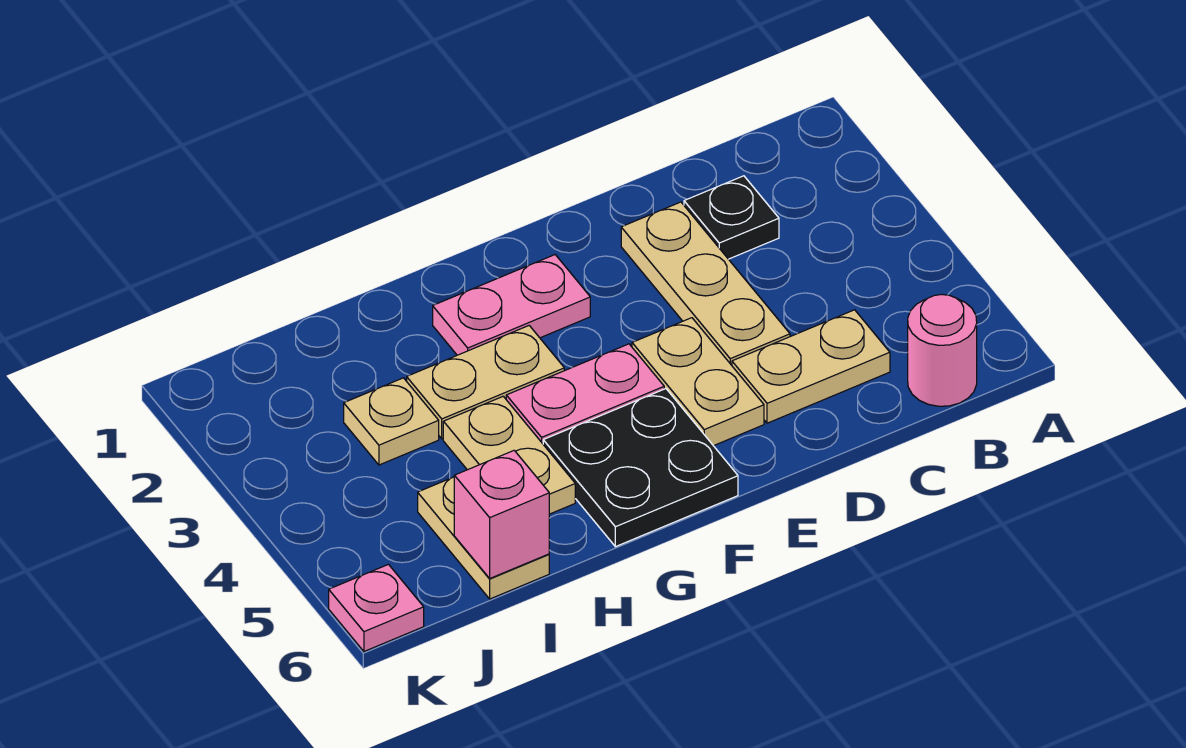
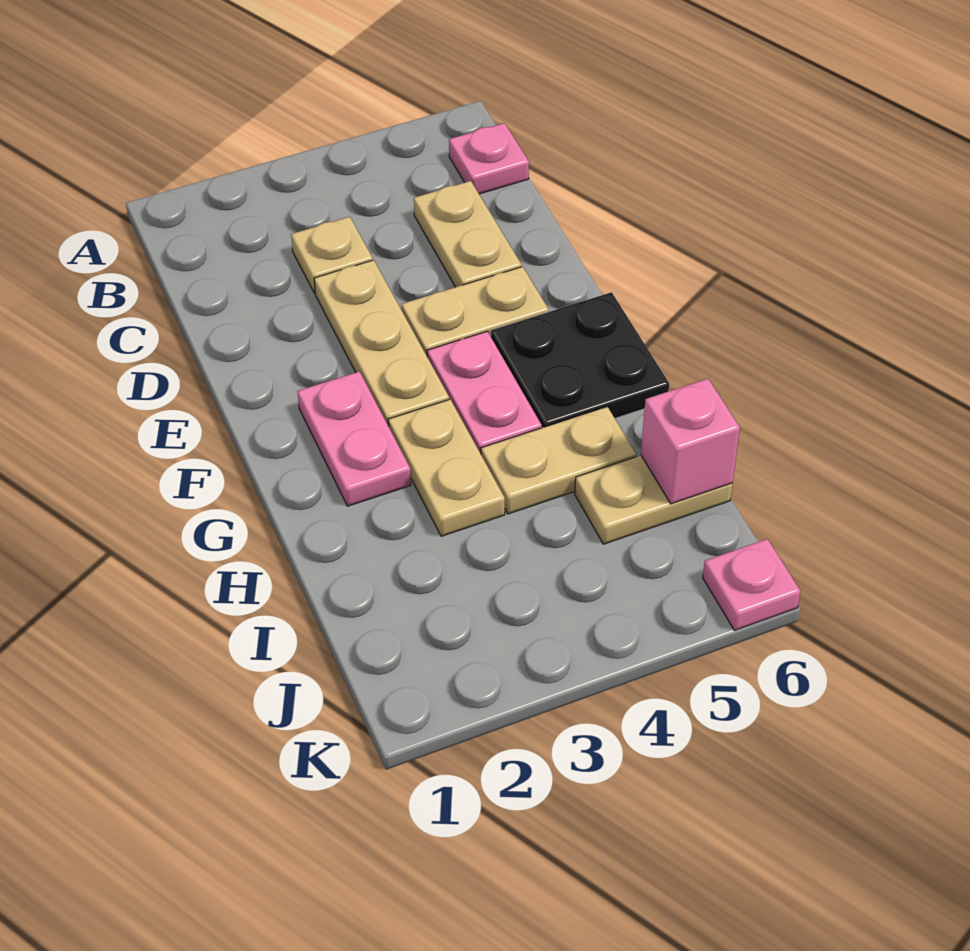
pink 1x1 round brick [908,295,977,406] -> pink 1x1 plate [449,123,529,194]
black 1x1 plate [684,176,779,259] -> none
tan 1x3 plate [621,202,790,365] -> tan 1x3 plate turned to [314,260,449,426]
tan 1x1 plate [344,378,439,465] -> tan 1x1 plate moved to [291,217,373,293]

